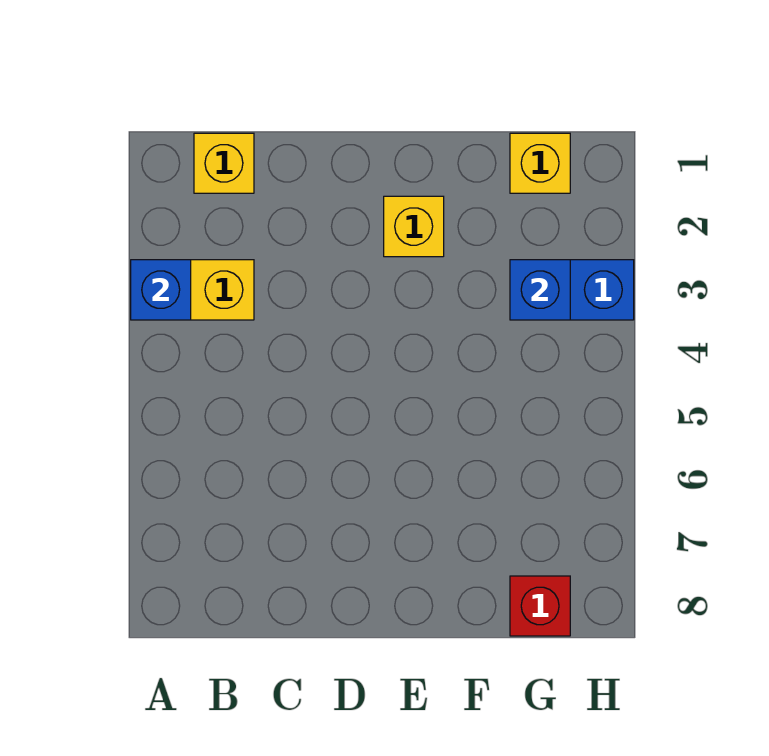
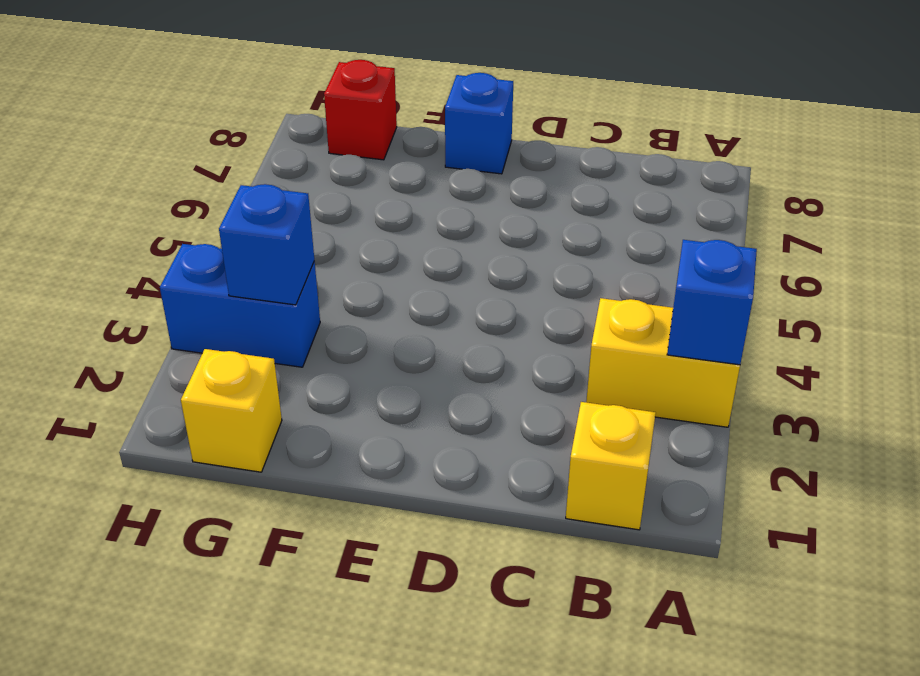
yellow 1x1 brick [384,196,444,257] -> none
none -> blue 1x1 brick [445,73,513,174]

